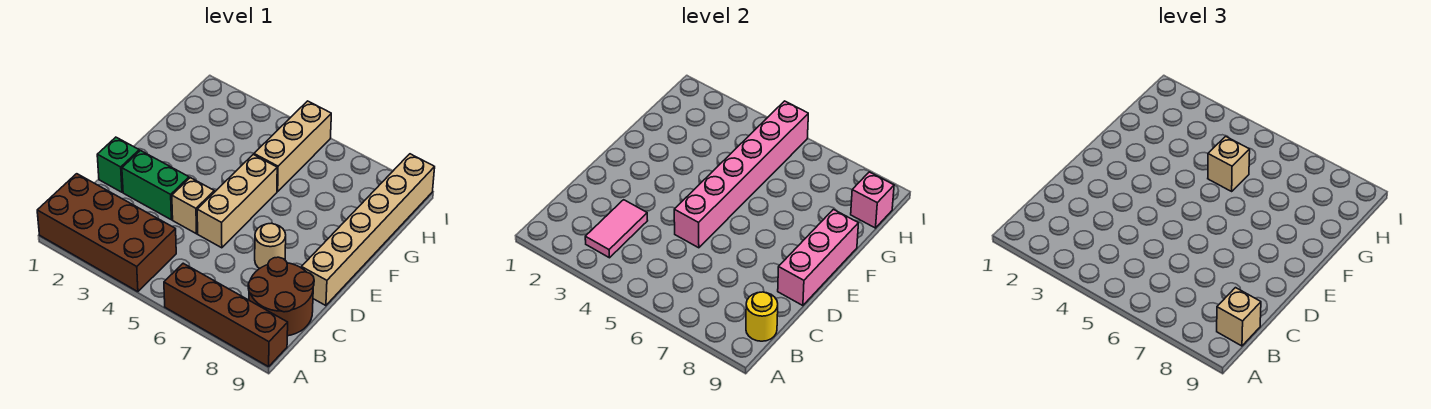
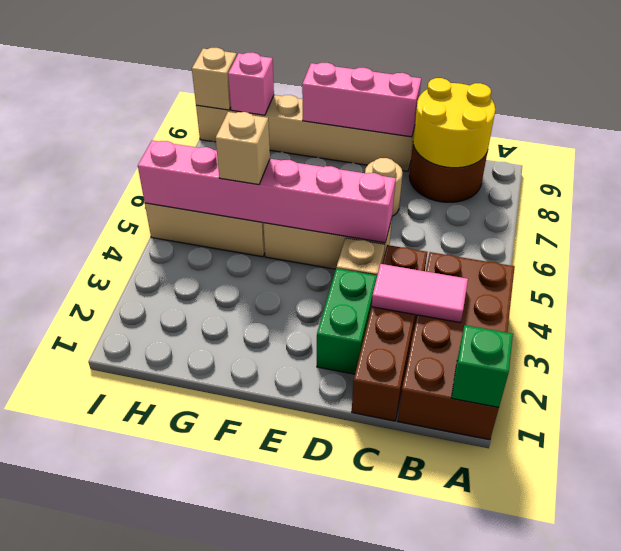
brown 1x4 brick [164,263,288,367] -> brown 1x4 brick moved to [352,245,427,421]
yellow 1x1 round brick [746,292,778,341] -> yellow 2x2 round brick [413,78,495,168]
tan 1x1 brick [1217,288,1261,346] -> tan 1x1 brick moved to [192,48,237,110]
green 1x1 brick [97,137,139,192] -> green 1x1 brick moved to [451,325,513,407]

